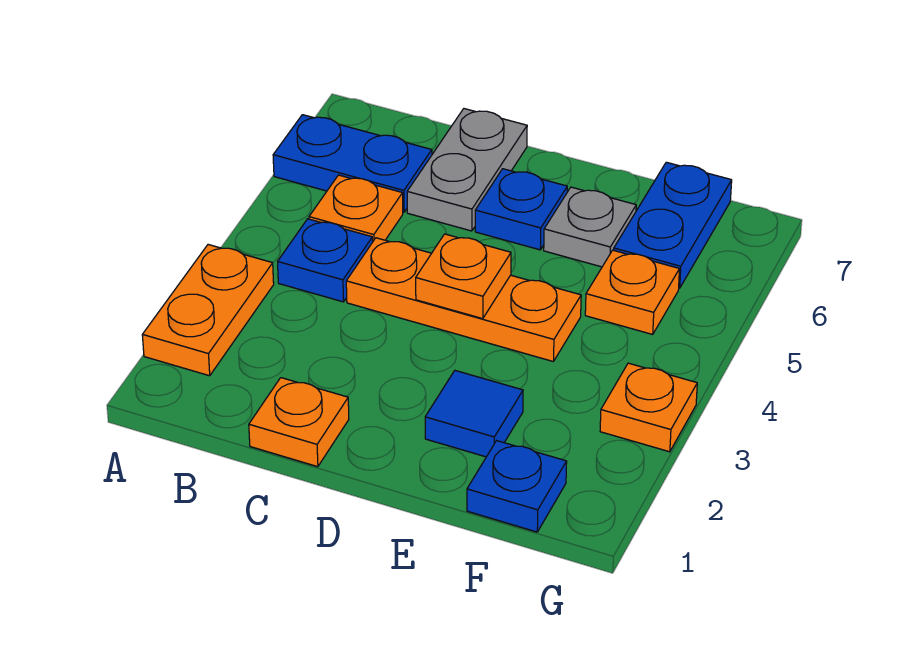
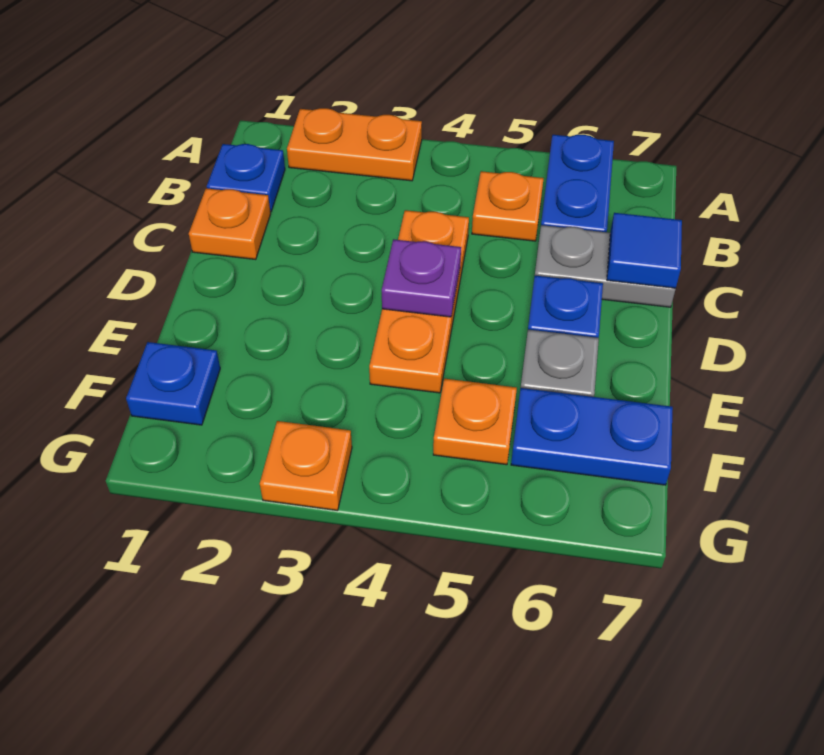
blue 1x1 plate [278,219,372,302] -> blue 1x1 plate moved to [207,144,285,212]
orange 1x1 plate [416,234,511,319] -> purple 1x1 plate [382,239,461,317]
blue 1x1 tile [425,371,523,457] -> blue 1x1 tile moved to [607,213,682,288]

